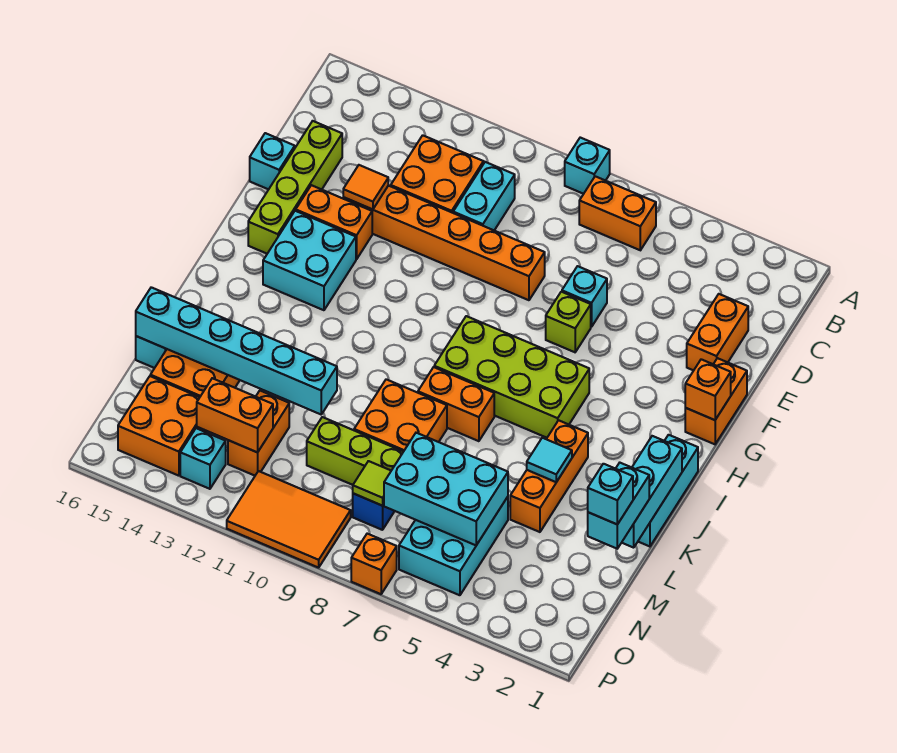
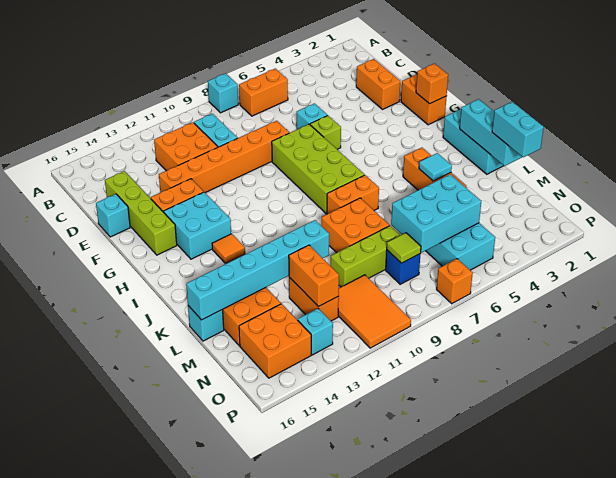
orange 1x1 tile [343,165,388,210] -> orange 1x1 tile moved to [212,234,245,263]
lime 2x4 brick [434,316,589,438] -> lime 2x4 brick turned to [272,124,364,214]
cyan 1x1 brick [588,464,633,524] -> none
orange 1x2 brick [197,378,273,452] -> orange 1x2 brick turned to [289,245,339,307]
orange 2x3 tile [227,471,351,568] -> orange 2x3 tile turned to [338,275,411,348]

